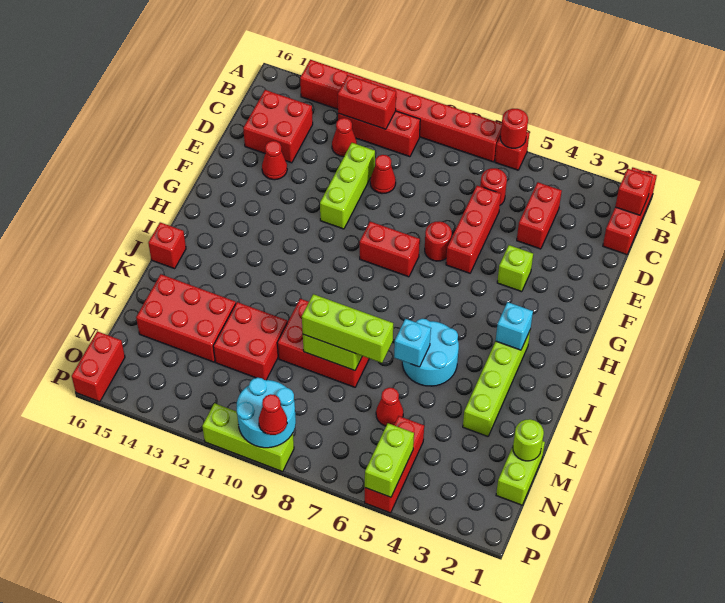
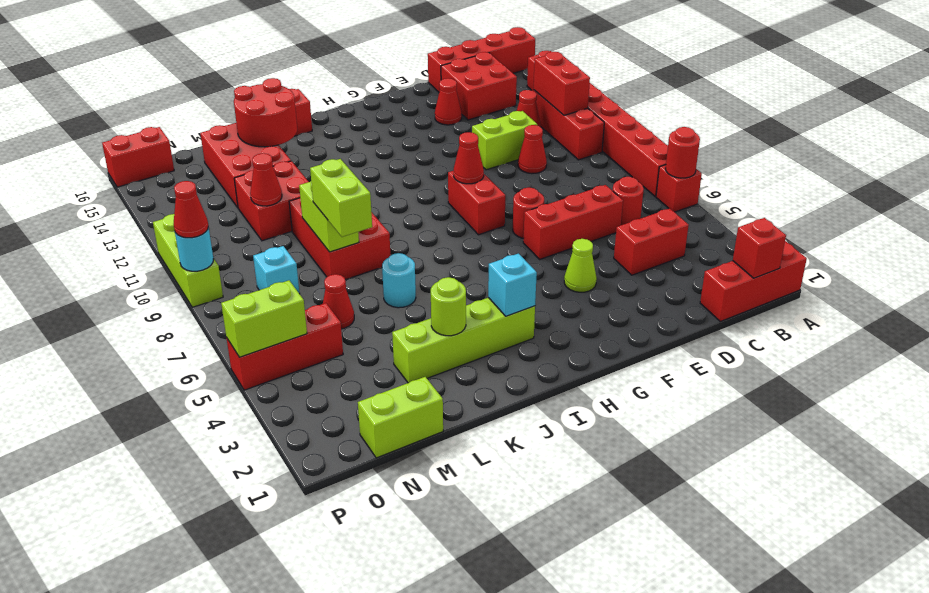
none -> red 1x4 brick [428,27,535,92]
lime 1x3 brick [320,143,375,229] -> lime 1x2 brick [472,111,537,170]
lime 1x1 brick [497,245,533,292] -> lime 1x1 cone [564,239,597,292]
none -> red 1x1 cone [454,132,484,184]
cyan 2x2 round brick [402,319,459,386] -> cyan 1x1 round brick [382,253,416,308]
cyan 1x1 brick [394,319,431,367] -> cyan 1x1 brick moved to [253,246,300,294]
none -> red 2x2 round brick [234,78,297,147]
lime 1x3 brick [302,294,393,363] -> lime 1x2 brick [310,159,372,237]
lime 1x1 round brick [513,419,544,461] -> lime 1x1 round brick moved to [431,277,466,336]
none -> red 1x1 cone [250,153,282,206]
cyan 2x2 round brick [236,378,296,448] -> cyan 1x1 round brick [175,227,214,271]

